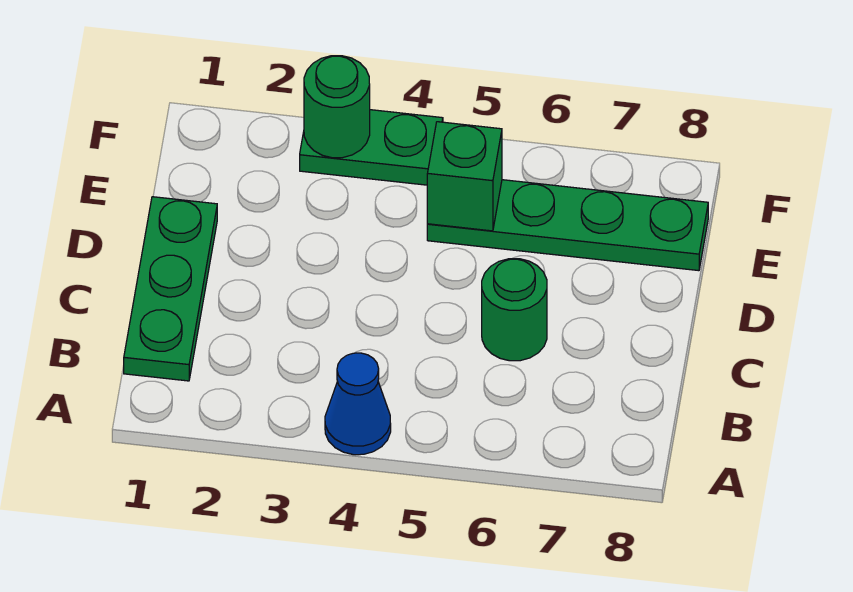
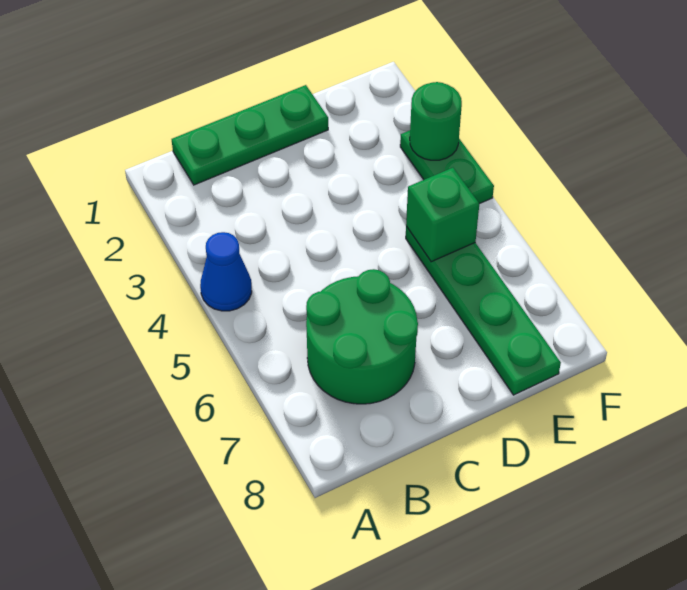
green 1x1 round brick [482,259,547,361] -> green 2x2 round brick [306,269,418,404]

